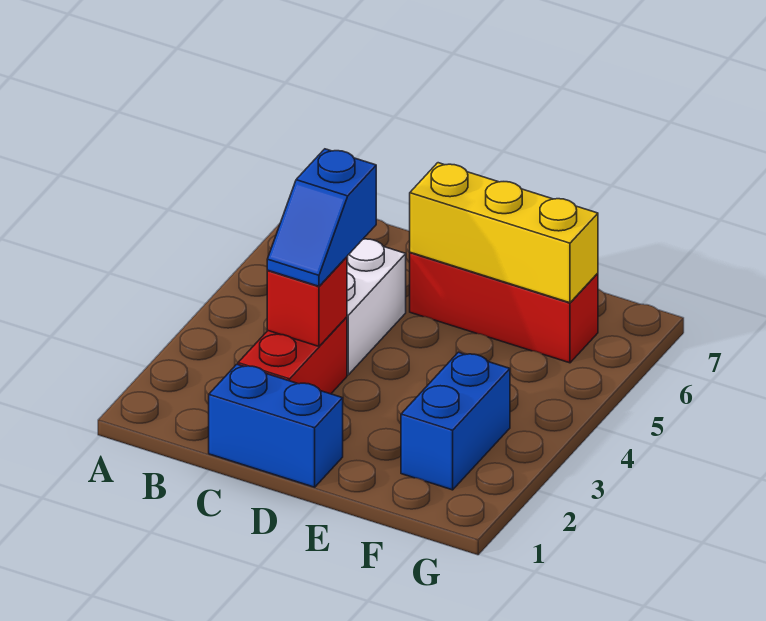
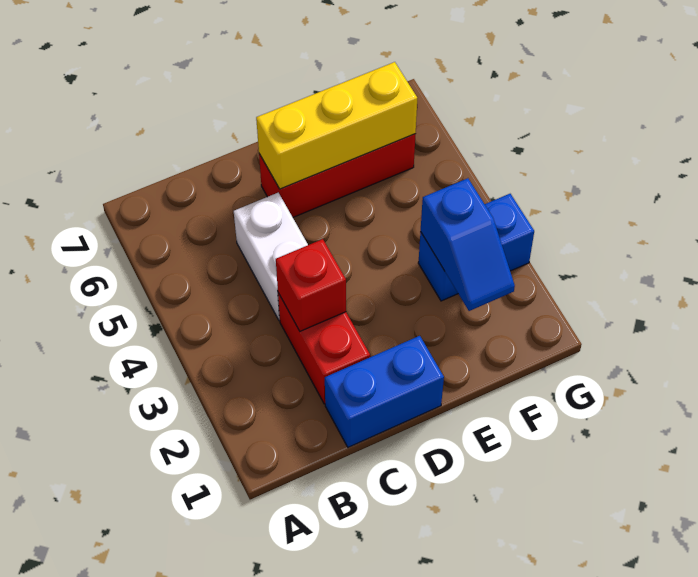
blue 1x2 slope [267,149,376,286] -> blue 1x2 slope moved to [421,178,515,311]
blue 1x2 brick [401,352,510,490] -> blue 1x2 brick turned to [418,194,534,301]

